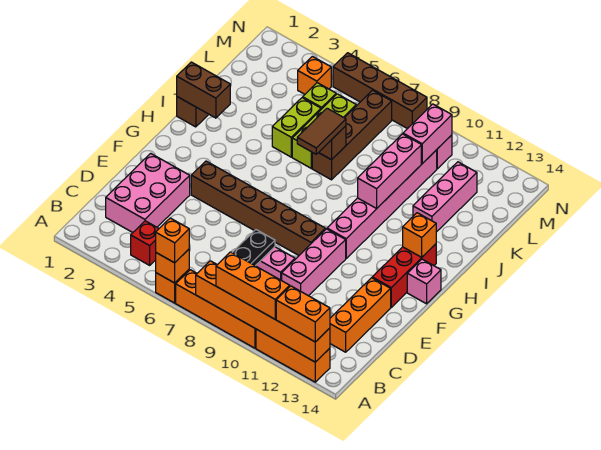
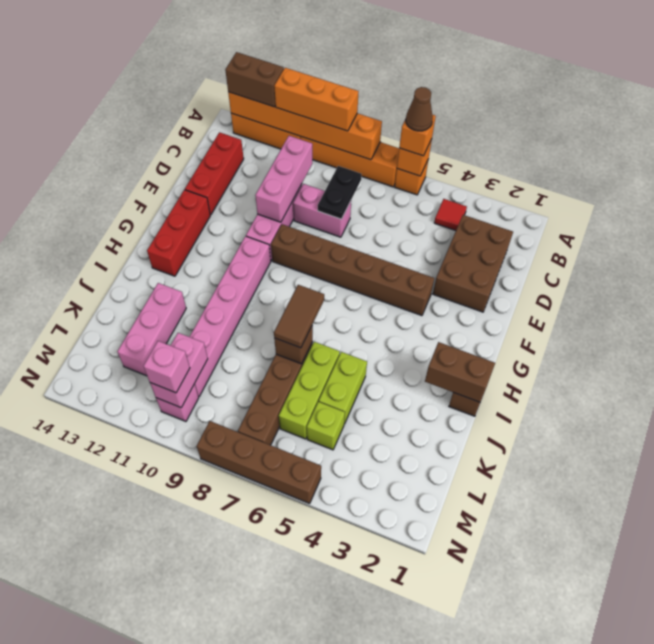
none -> brown 1x1 cone [406,87,433,131]
orange 1x2 brick [276,286,330,342] -> brown 1x2 brick [225,52,284,107]
red 1x1 brick [131,221,159,265] -> red 1x1 tile [434,199,467,231]
pink 2x3 brick [106,153,190,232] -> brown 2x3 brick [433,215,513,312]
orange 1x3 brick [330,278,391,352] -> red 1x3 brick [185,132,244,215]
pink 1x1 brick [407,259,441,304] -> pink 1x1 brick moved to [144,341,190,393]
orange 1x1 brick [403,213,436,257] -> none
pink 1x3 brick [358,134,421,209] -> pink 1x3 brick moved to [255,136,312,222]
orange 1x1 brick [298,56,331,94] -> none

